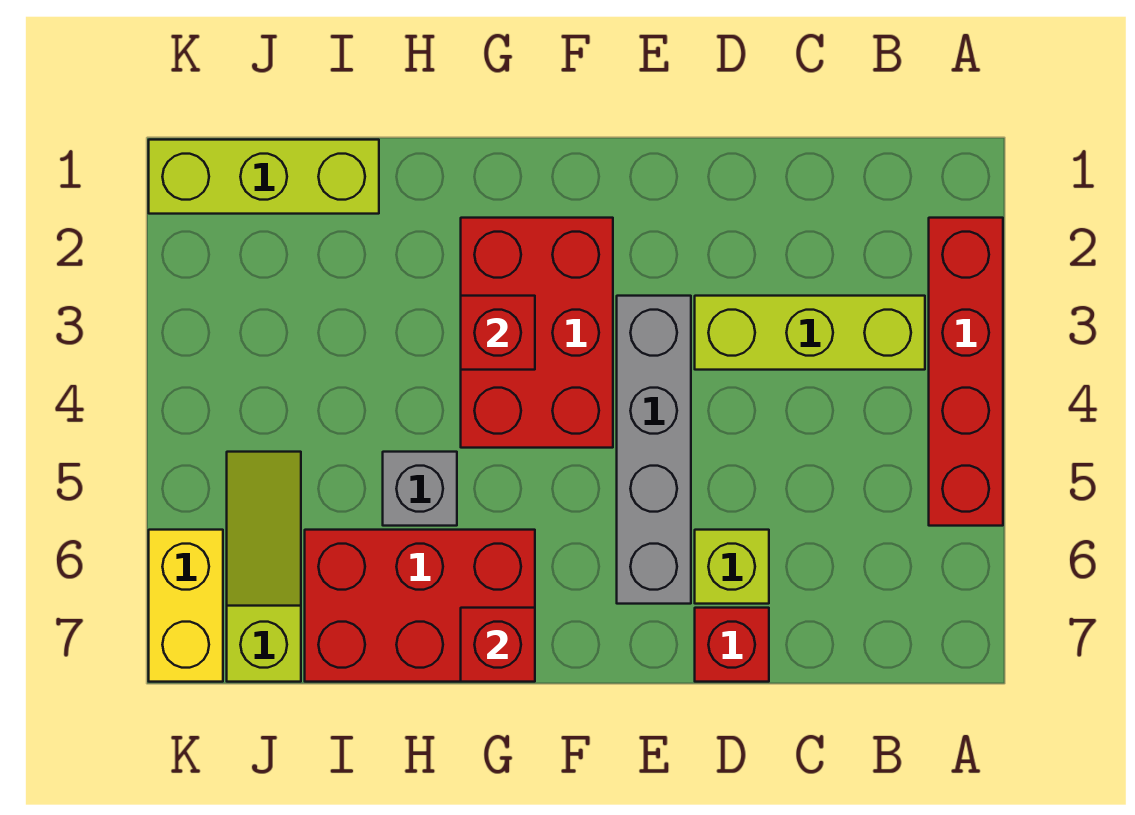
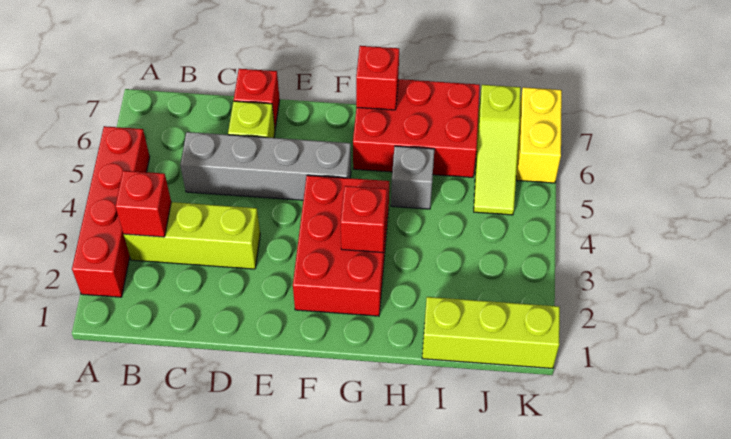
none -> red 1x1 brick [115,171,171,237]
grey 1x4 brick [617,296,691,604] -> grey 1x4 brick turned to [180,132,351,200]

